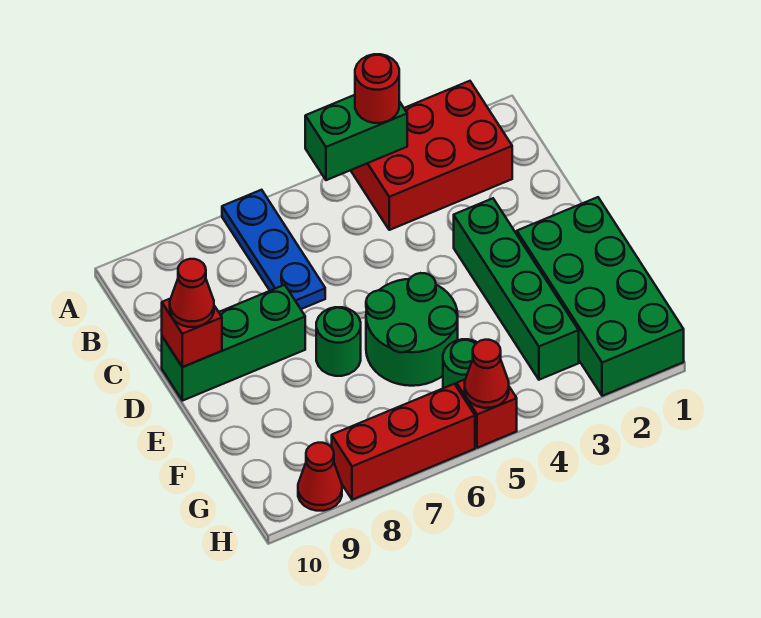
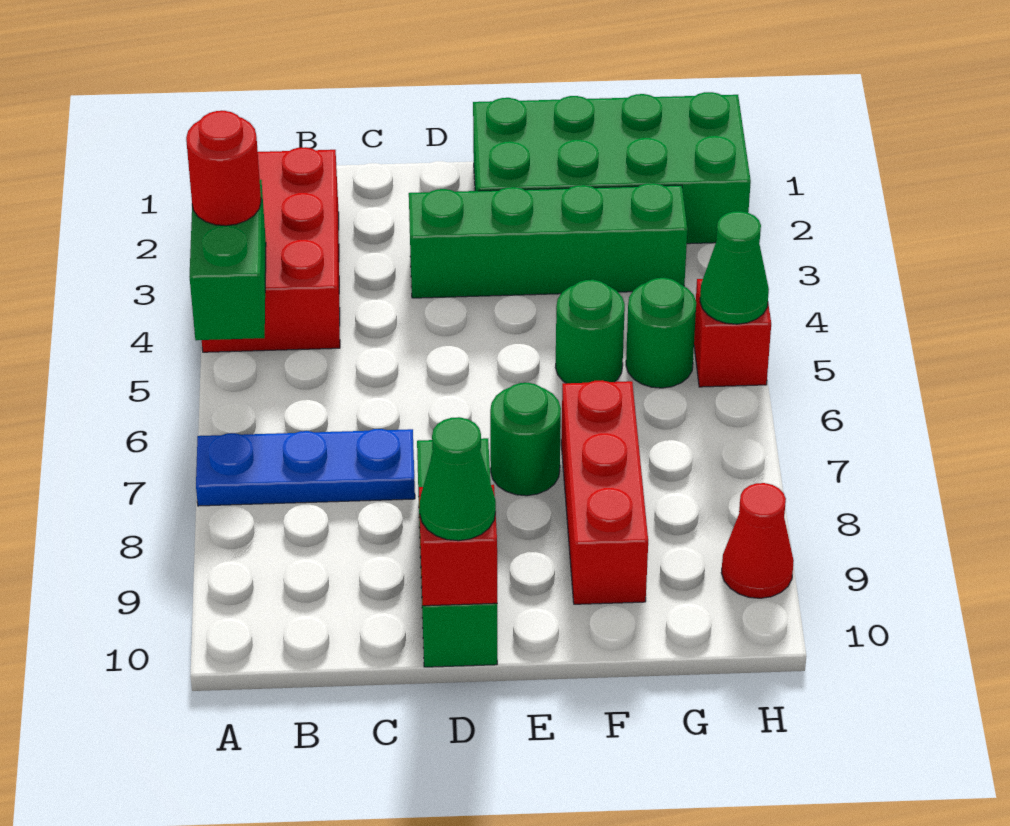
red 1x1 cone [170,259,214,327] -> green 1x1 cone [419,417,496,541]
green 2x2 round brick [366,273,458,386] -> green 1x1 round brick [556,280,625,383]
red 1x1 cone [465,340,509,408] -> green 1x1 cone [700,211,769,324]
red 1x3 brick [332,384,475,500] -> red 1x3 brick moved to [561,380,648,604]

